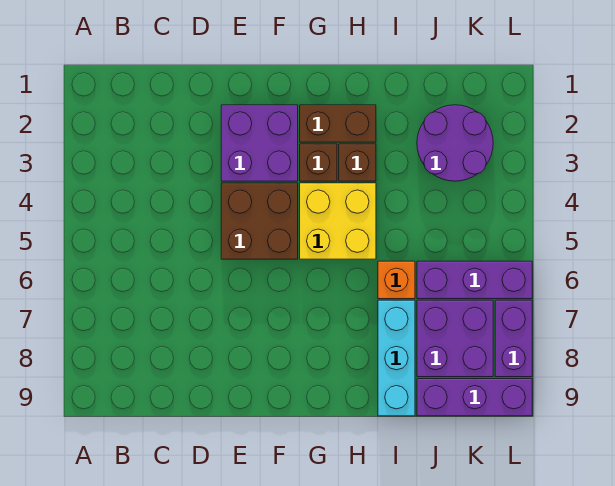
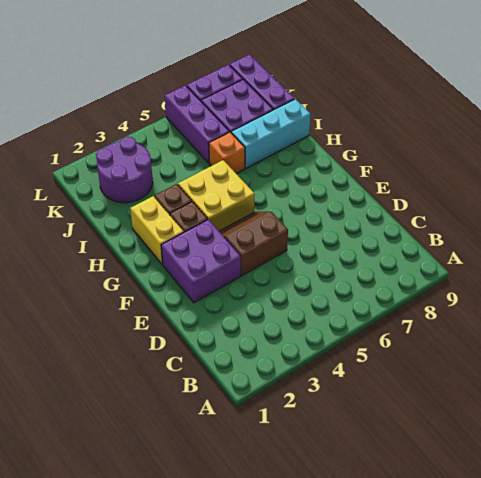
brown 2x2 brick [221,183,298,259] -> brown 2x2 slope [219,212,288,276]
brown 1x2 brick [300,105,376,142] -> yellow 1x2 brick [130,196,184,265]

